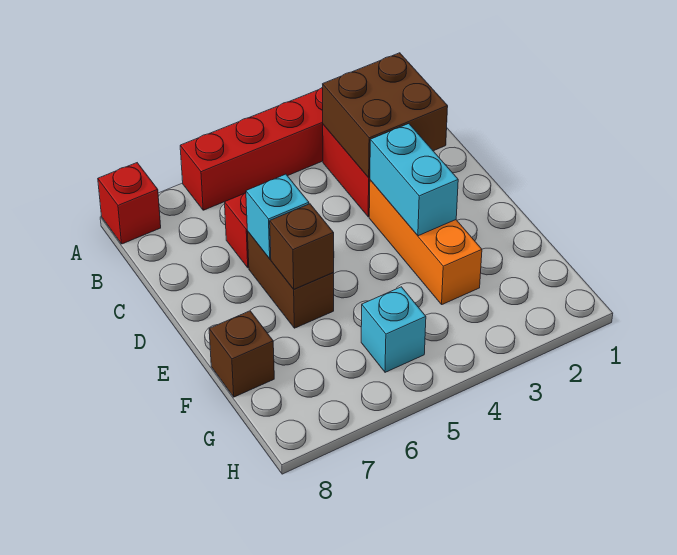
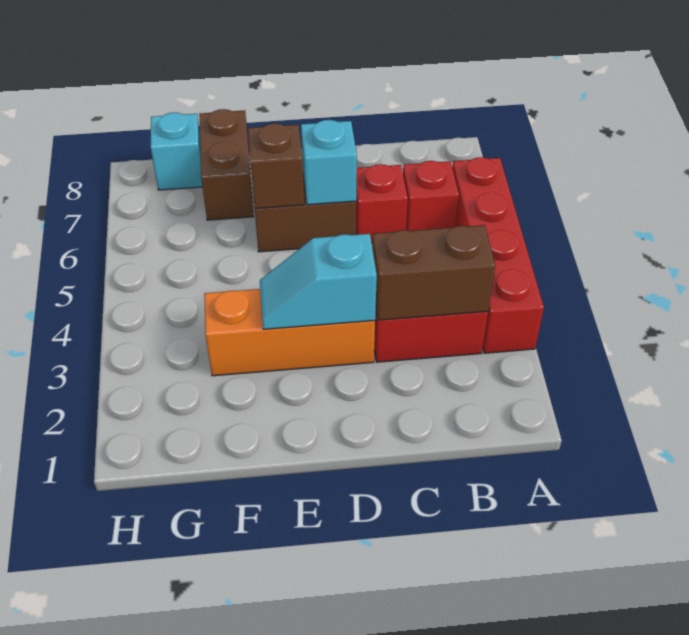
red 1x1 brick [98,163,161,244] -> red 1x1 brick moved to [403,161,459,231]
brown 2x2 brick [323,53,448,178] -> brown 1x2 brick [372,225,495,320]
cyan 1x2 brick [370,124,458,236] -> cyan 1x2 slope [260,234,377,329]
brown 1x1 brick [209,311,274,397] -> brown 1x2 brick [199,109,254,220]
cyan 1x1 brick [361,287,426,372] -> cyan 1x1 brick moved to [151,113,202,190]

